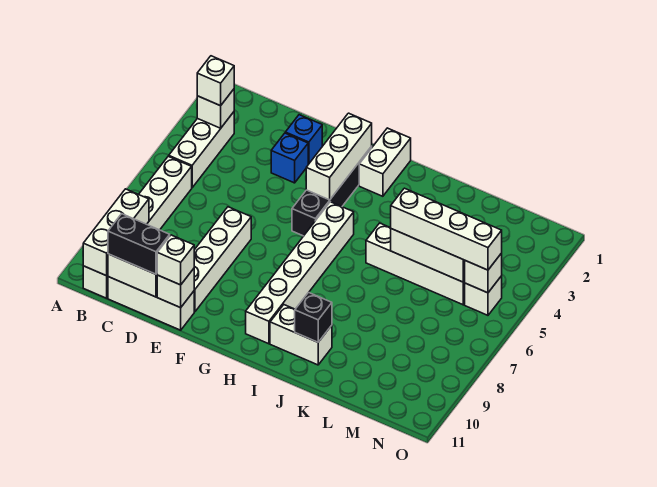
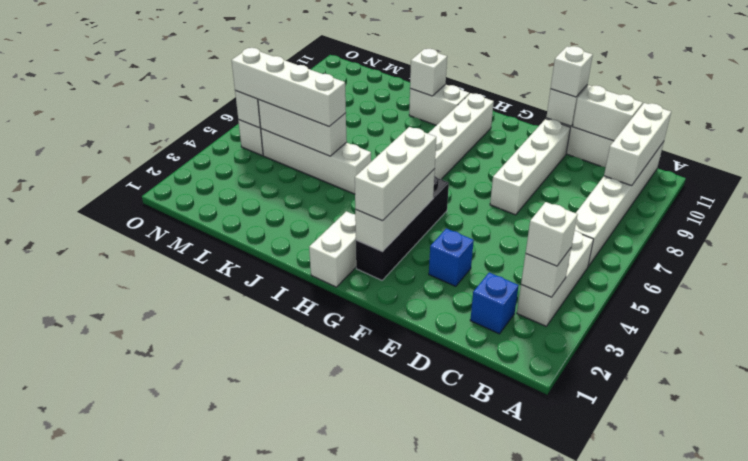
black 1x2 brick [108,214,170,274] -> none
blue 1x1 brick [285,115,322,164] -> blue 1x1 brick moved to [470,272,519,334]
none -> white 1x3 brick [355,127,436,221]
black 1x1 brick [295,292,332,342] -> white 1x1 brick [410,49,447,96]

